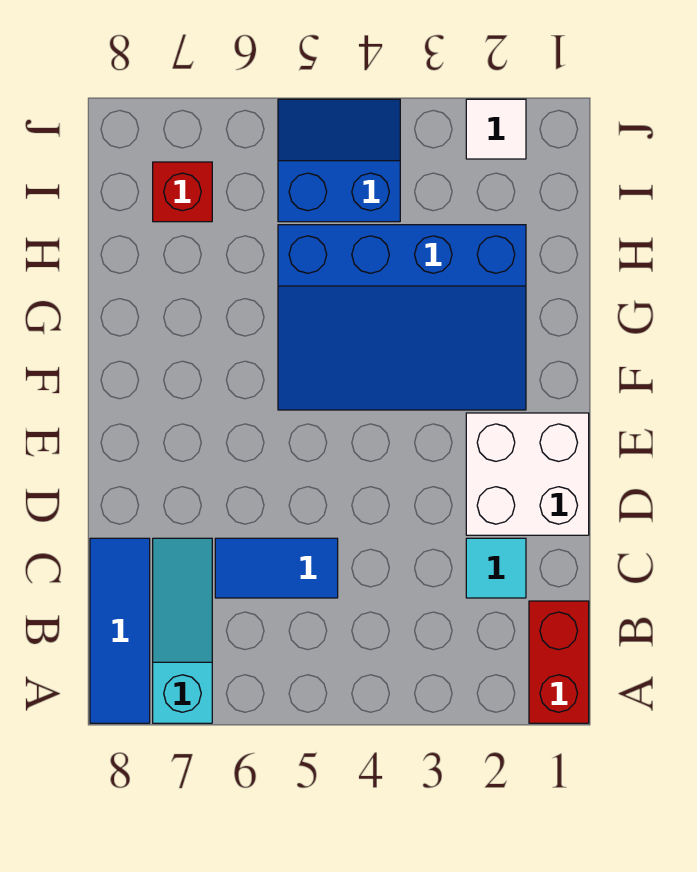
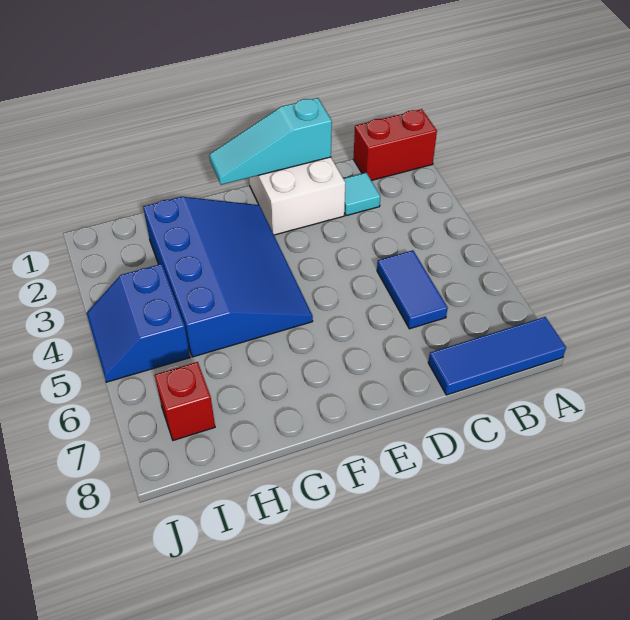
cyan 1x3 slope [153,538,212,723] -> cyan 1x3 slope moved to [209,98,332,185]
white 1x1 tile [466,99,526,159] -> none

